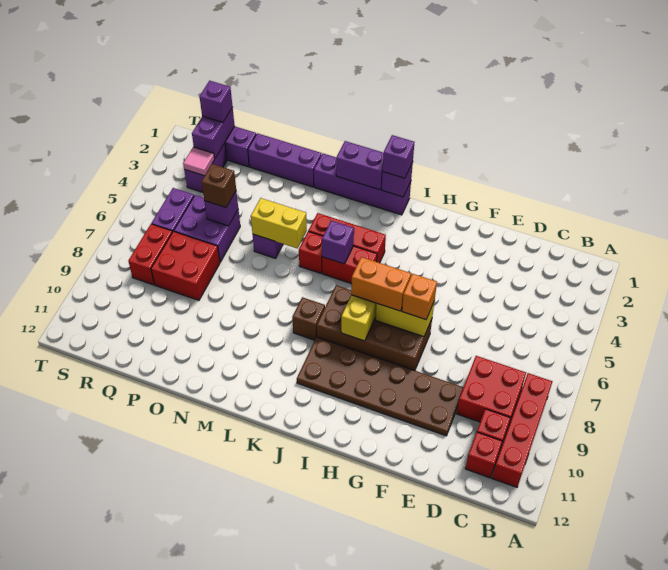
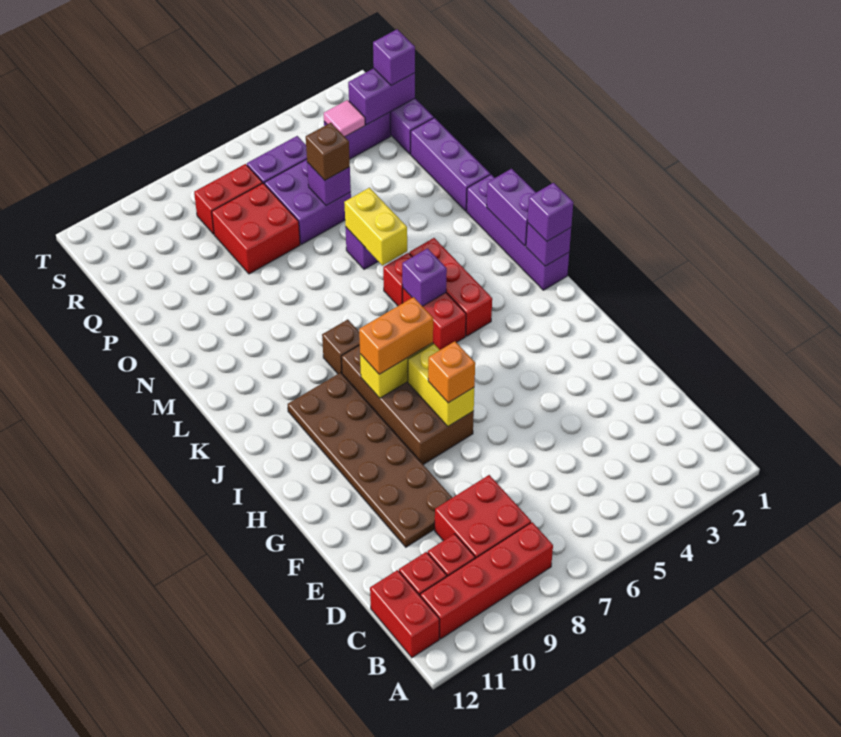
none -> red 1x2 brick [370,570,440,658]
orange 1x2 brick [351,257,411,311] -> orange 1x2 brick turned to [359,297,433,374]

